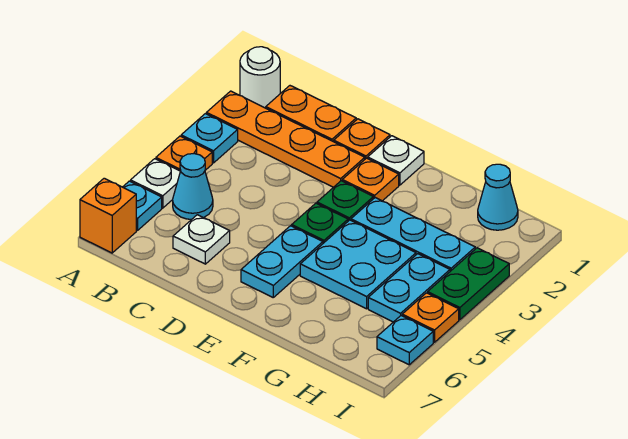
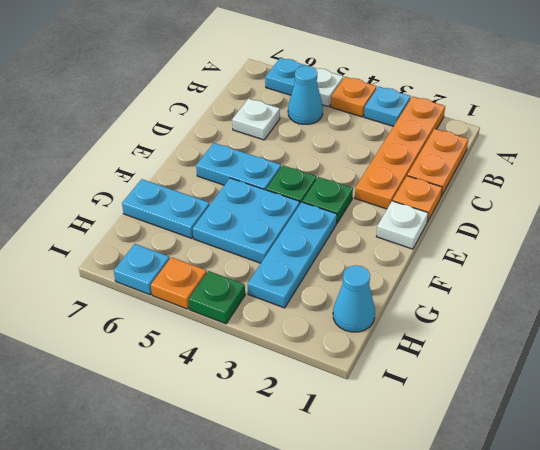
white 1x1 round brick [240,47,280,108] -> none
orange 1x1 brick [80,178,136,253] -> none
orange 1x1 plate [342,158,399,201] -> none
cyan 1x2 plate [368,254,450,322] -> cyan 1x2 plate moved to [122,179,210,238]
green 1x2 plate [428,248,509,320] -> green 1x1 plate [189,271,245,324]

